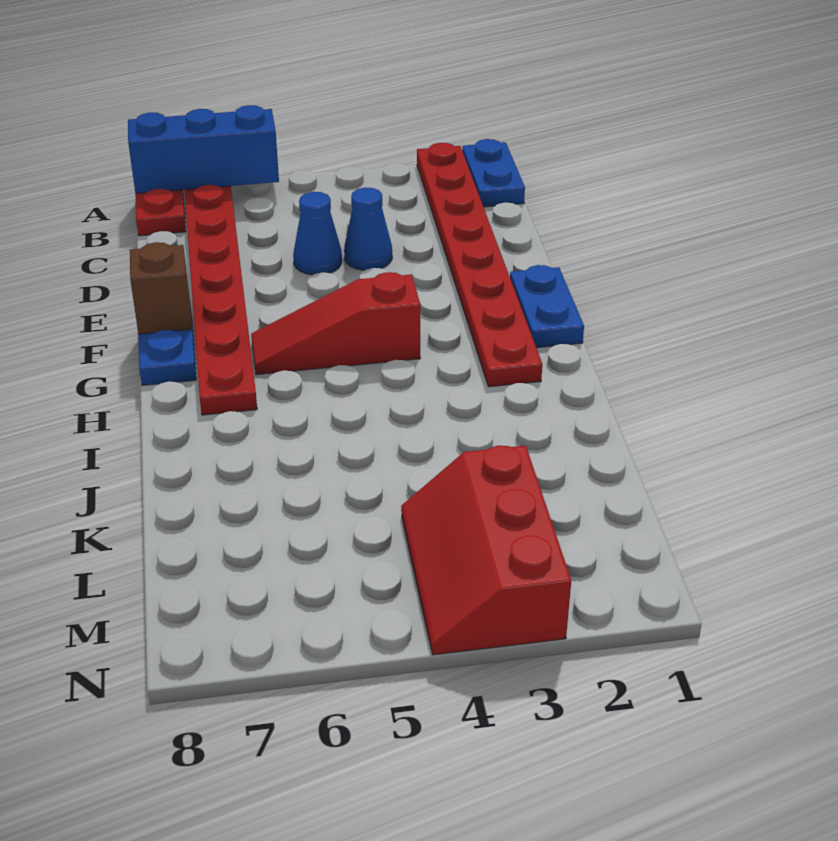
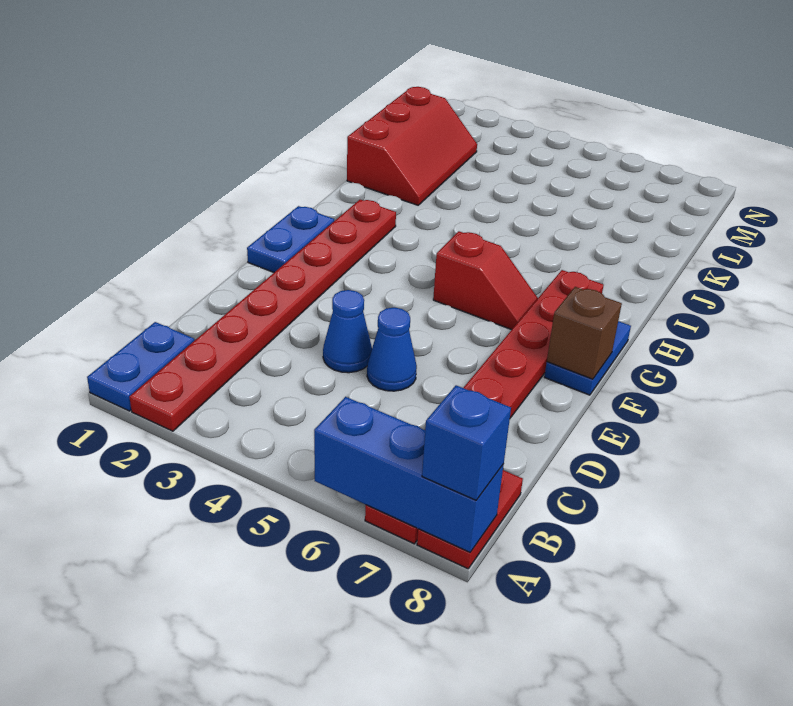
none -> blue 1x1 brick [422,385,511,500]
red 1x3 slope [251,272,420,375] -> red 1x2 slope [433,231,538,330]
red 2x3 slope [401,445,571,655] -> red 2x3 slope moved to [347,87,477,205]

